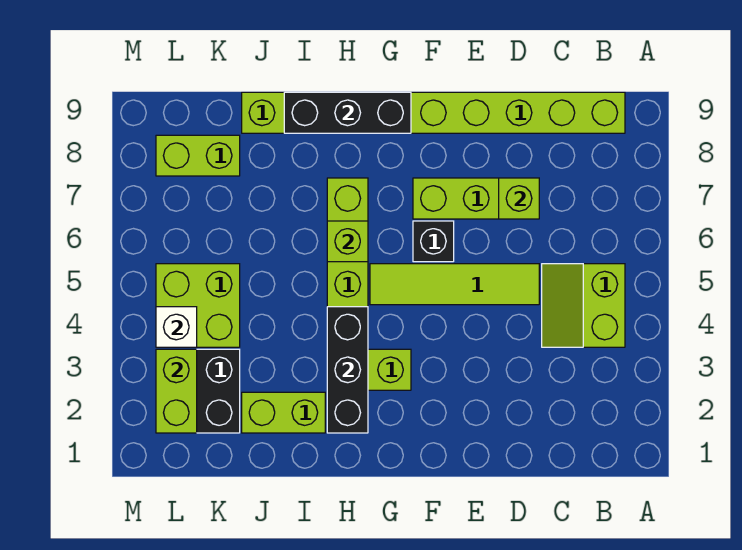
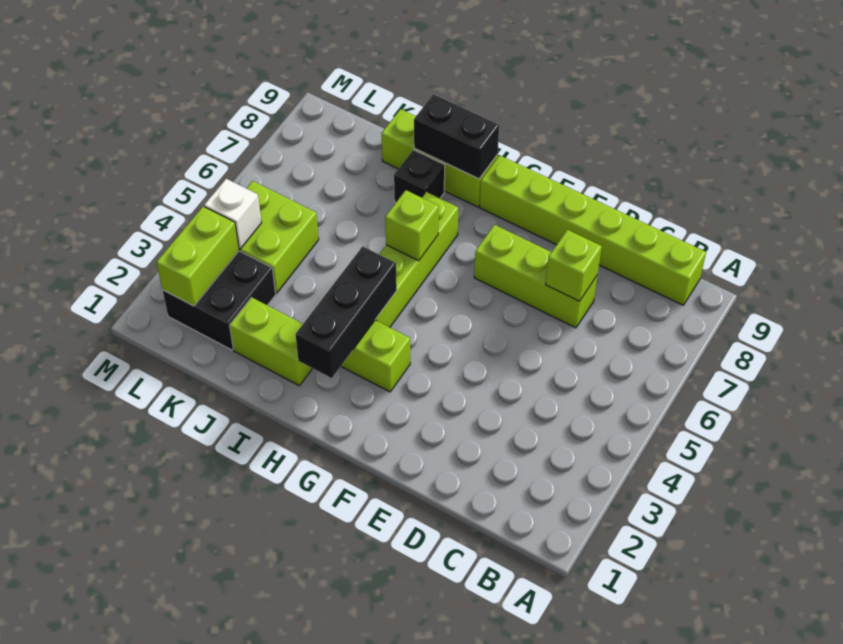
lime 2x2 slope [542,264,625,347] -> none
lime 1x4 tile [370,264,539,305] -> none
black 1x1 brick [413,221,454,262] -> black 1x1 brick moved to [394,150,445,203]
black 1x3 brick [284,92,411,133] -> black 1x2 brick [414,94,499,179]
lime 1x2 brick [156,135,240,176] -> none

